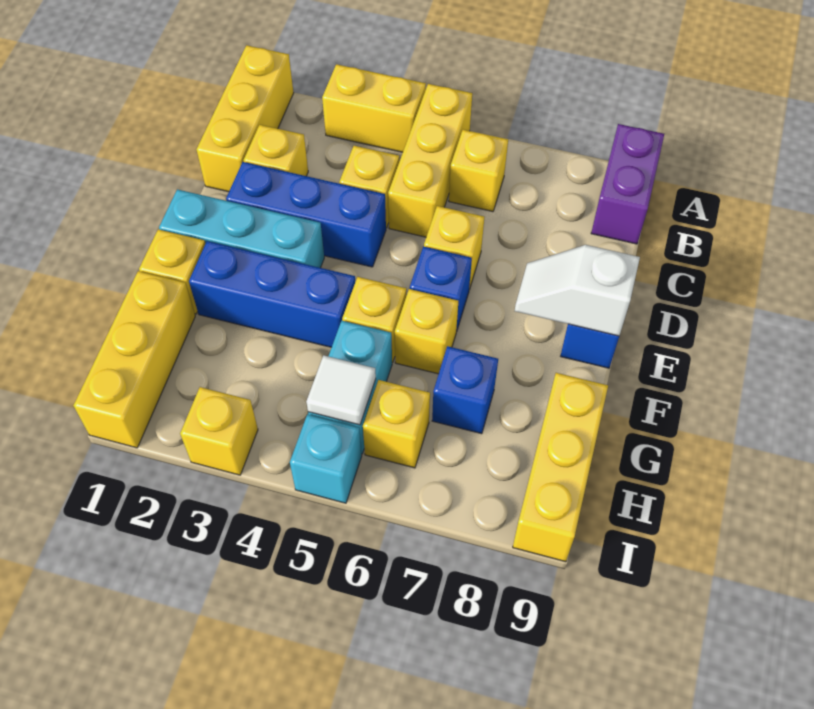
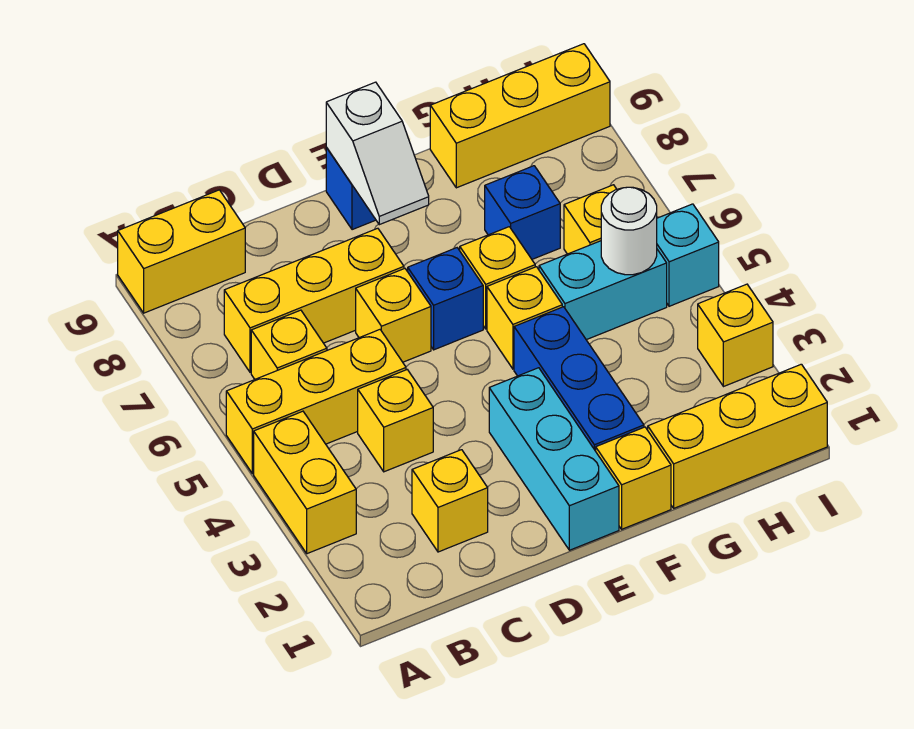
yellow 1x3 brick [196,45,294,192] -> yellow 1x3 brick moved to [224,228,404,372]
purple 1x2 brick [591,124,664,244] -> yellow 1x2 brick [118,190,245,313]
blue 1x3 brick [226,162,386,267] -> none
white 1x1 tile [306,355,376,425] -> white 1x1 round brick [601,187,657,275]

